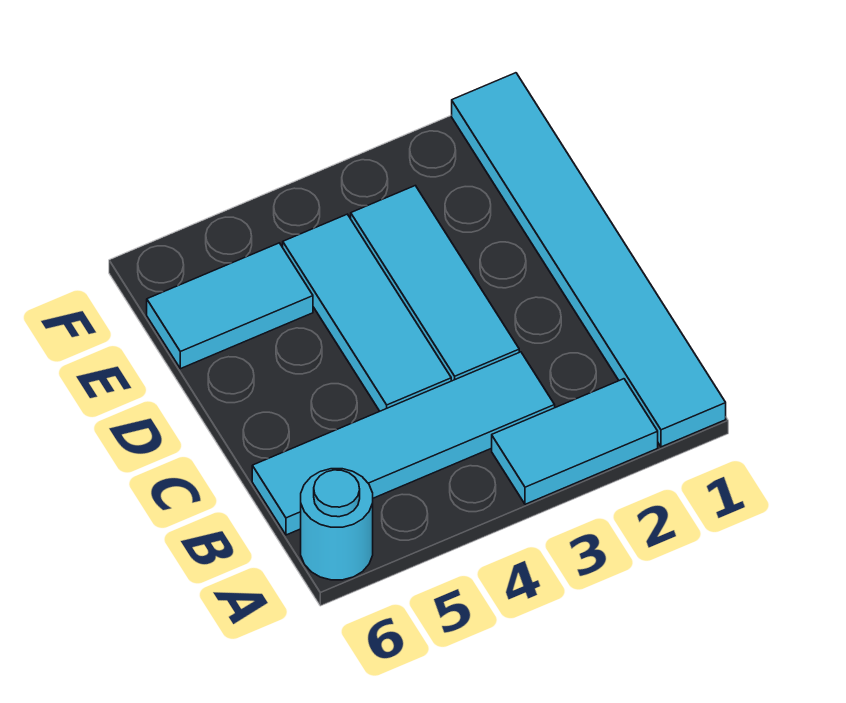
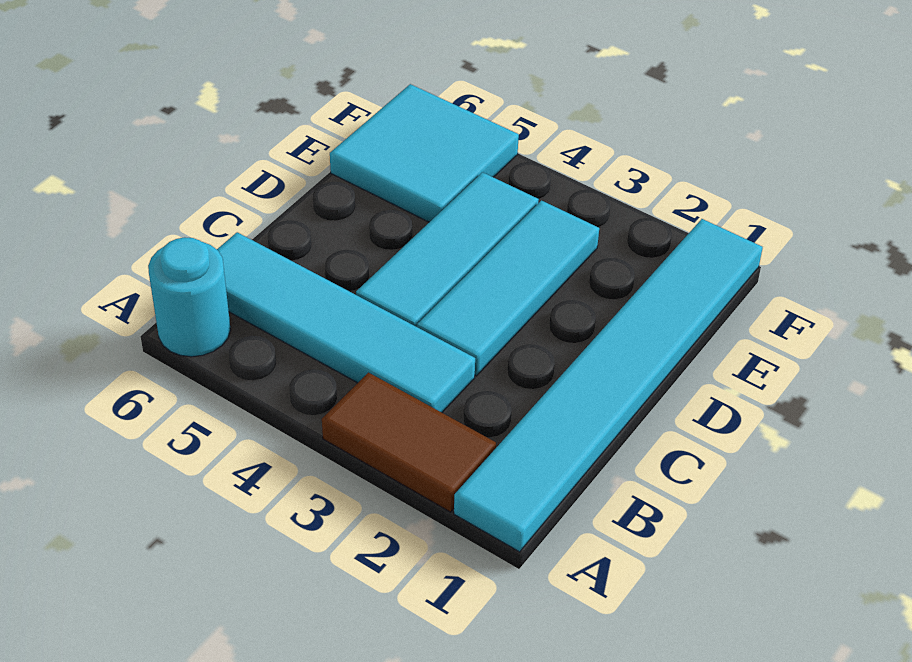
cyan 1x2 tile [492,379,658,504] -> brown 1x2 tile [322,373,496,512]
cyan 1x2 tile [147,243,313,369] -> cyan 2x2 tile [330,84,519,222]

